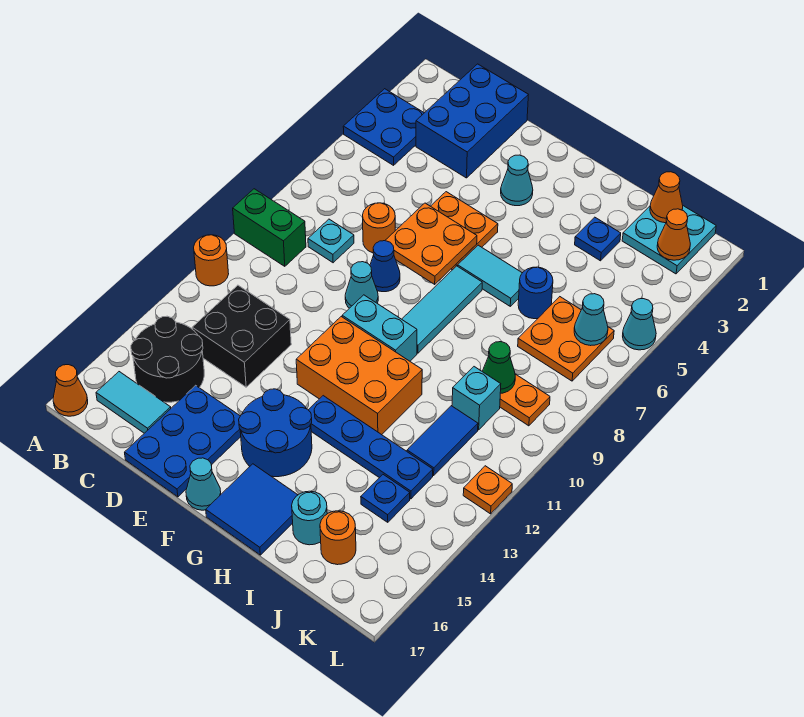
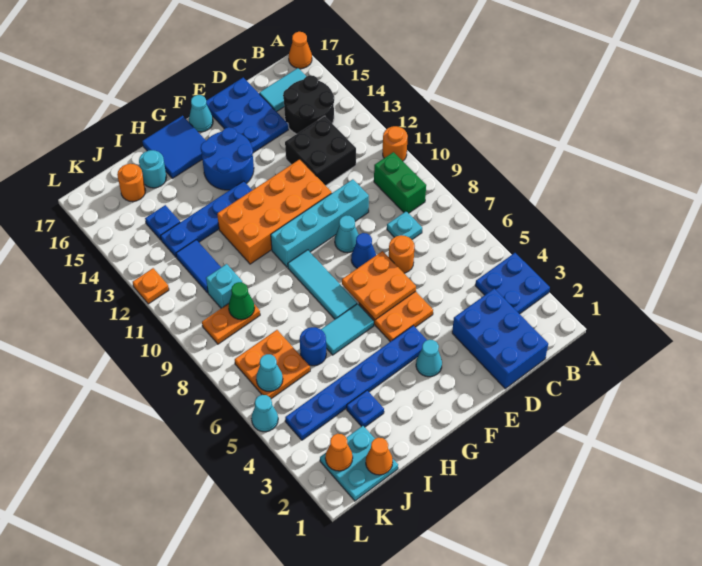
green 1x2 brick [233,189,306,266] -> green 1x2 brick turned to [374,152,426,213]
none -> blue 1x6 plate [285,326,427,440]
cyan 1x2 brick [342,295,417,361] -> cyan 1x4 brick [271,179,369,267]
orange 2x3 brick [296,317,422,435] -> orange 2x4 brick [217,159,332,264]

